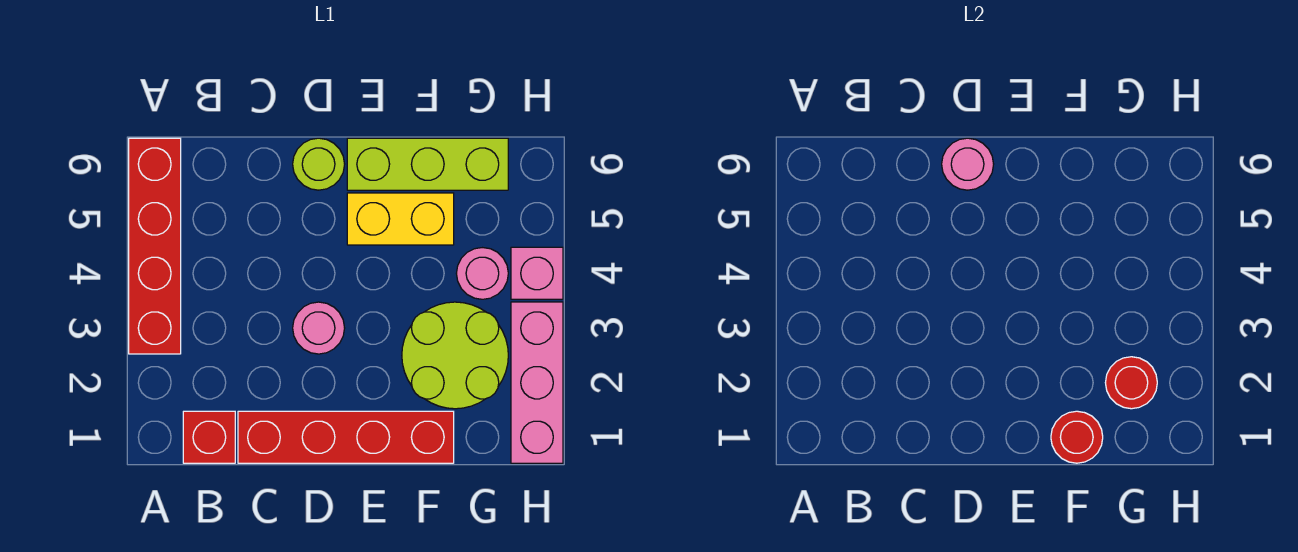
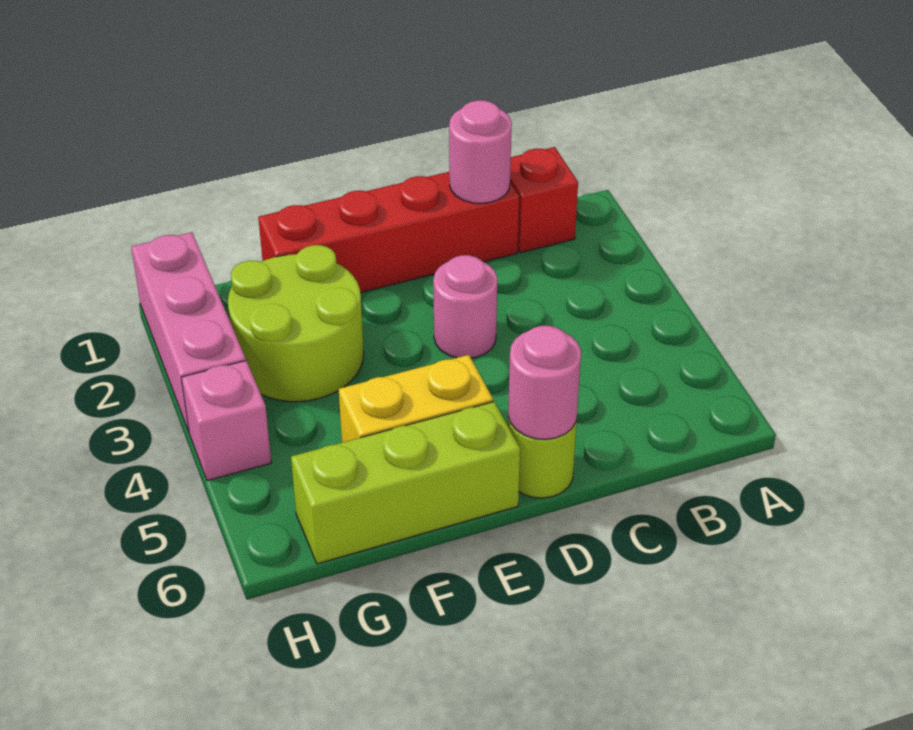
red 1x4 brick [129,138,181,354] -> none
red 1x1 round brick [1051,411,1103,463] -> none
red 1x1 round brick [1105,357,1157,409] -> none
pink 1x1 round brick [456,248,508,299] -> pink 1x1 round brick moved to [449,100,512,203]

